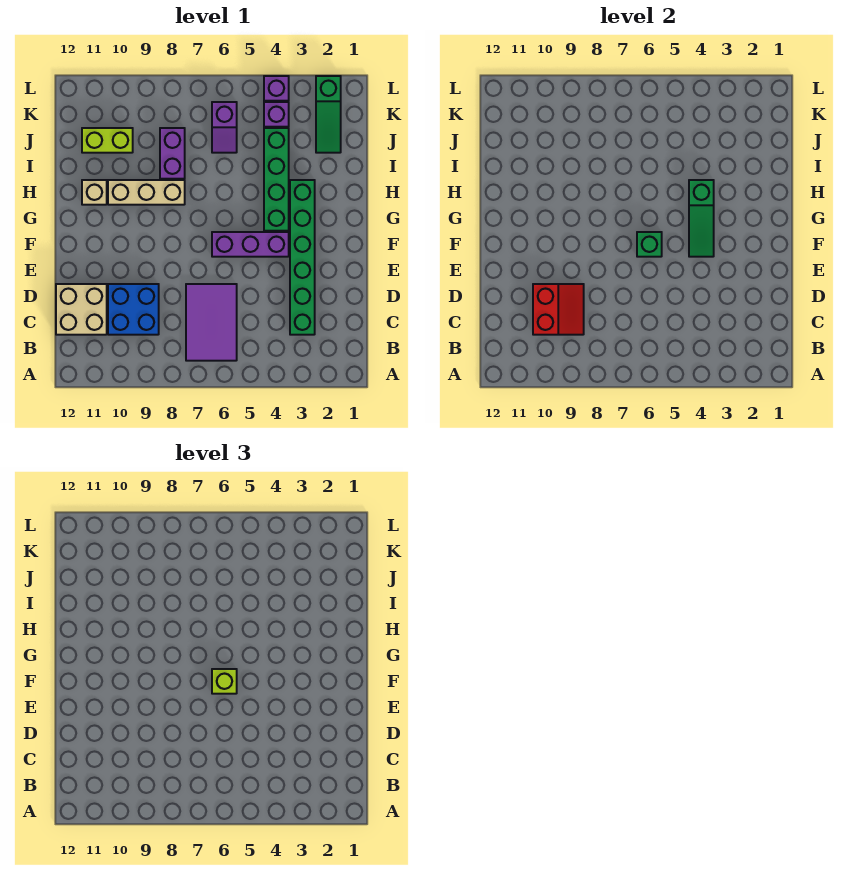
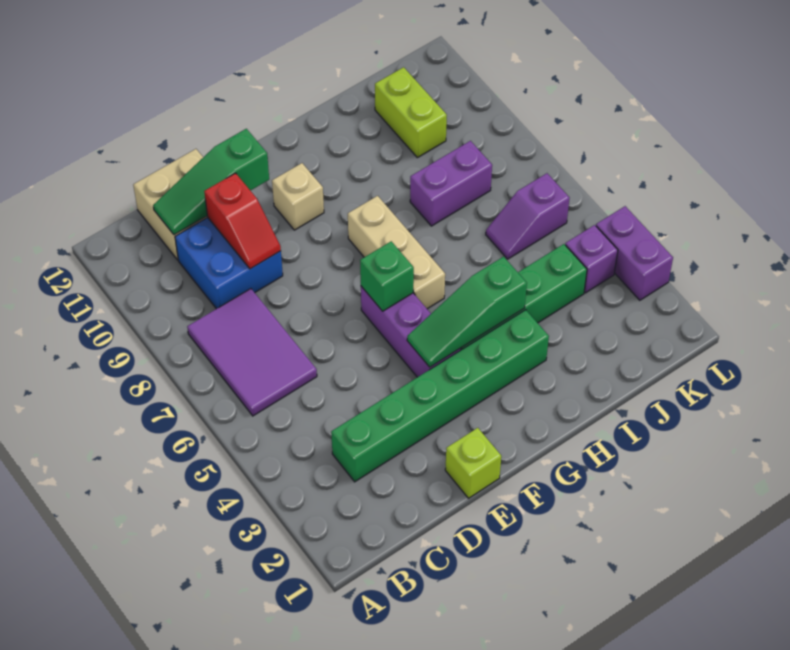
purple 2x3 tile [186,284,237,361] -> purple 2x3 tile turned to [187,289,317,416]
red 2x2 slope [533,284,584,335] -> red 1x2 slope [204,173,281,269]
lime 1x1 brick [212,669,237,694] -> lime 1x1 brick moved to [445,428,501,498]
tan 1x3 brick [108,180,185,205] -> tan 1x3 brick moved to [348,196,445,309]
tan 1x1 brick [82,180,107,205] -> tan 1x1 brick moved to [272,163,324,230]
green 1x3 slope [316,76,341,153] -> green 1x3 slope moved to [153,129,269,235]
purple 1x1 brick [264,76,289,101] -> purple 1x2 brick [596,206,673,300]

